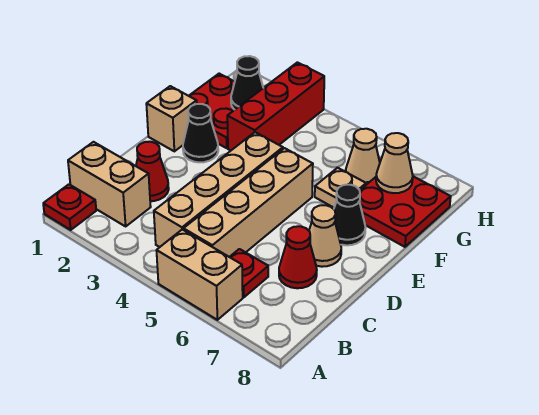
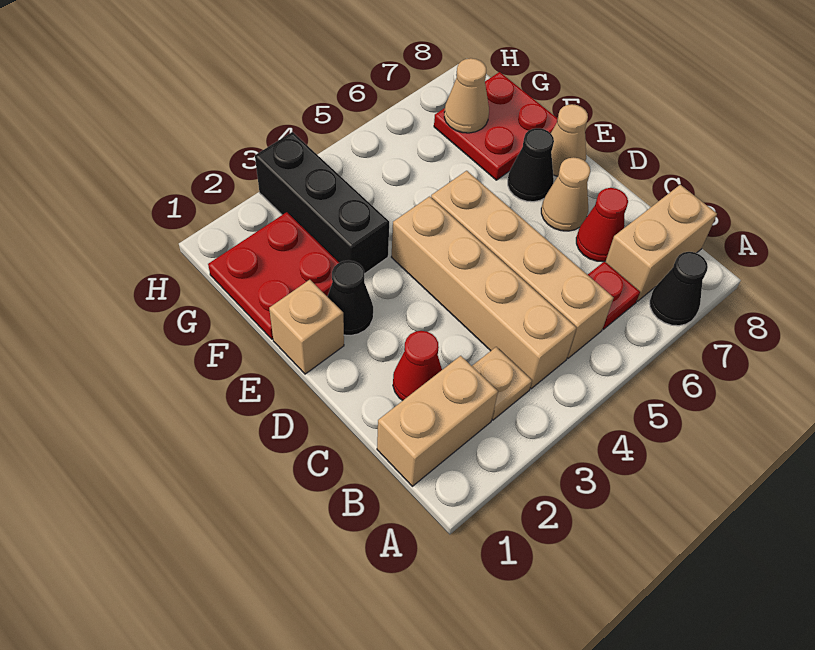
red 1x1 plate [43,184,96,230] -> none
tan 1x2 brick [156,229,243,320] -> tan 1x2 brick moved to [605,185,717,301]
red 1x3 brick [227,62,324,151] -> black 1x3 brick [255,132,389,274]
tan 1x1 plate [315,168,366,208] -> tan 1x1 plate moved to [472,347,532,420]
black 1x1 cone [231,56,263,110] -> black 1x1 cone moved to [650,252,708,326]
tan 1x1 cone [346,129,380,185] -> tan 1x1 cone moved to [551,104,588,176]

